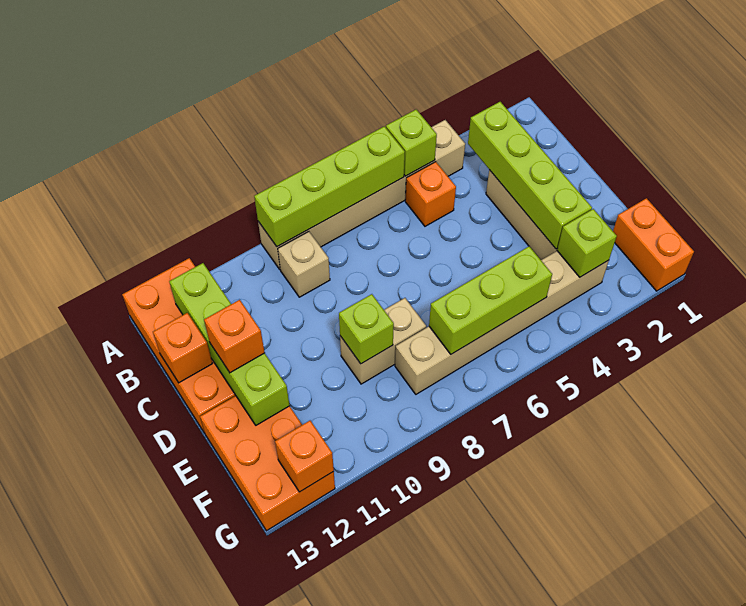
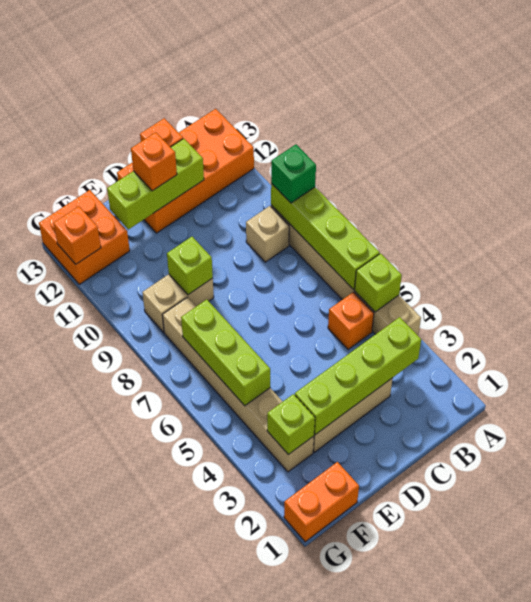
none -> green 1x1 brick [271,144,316,203]
lime 1x4 brick [169,263,290,425] -> lime 1x3 brick [107,139,204,229]
tan 1x2 brick [340,298,426,384] -> tan 1x2 brick turned to [142,274,214,332]
orange 2x3 brick [200,396,335,531] -> orange 2x2 brick [39,190,130,284]

